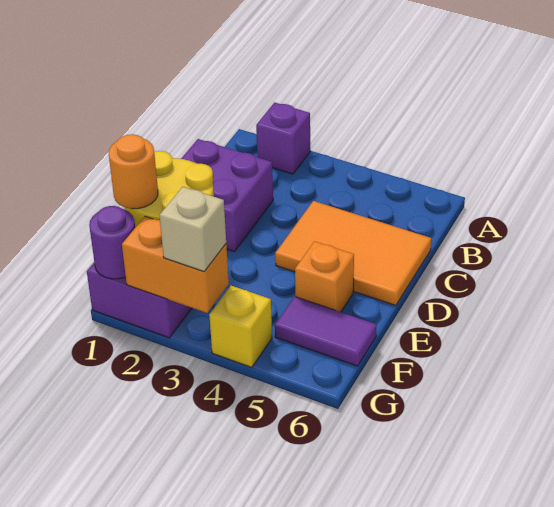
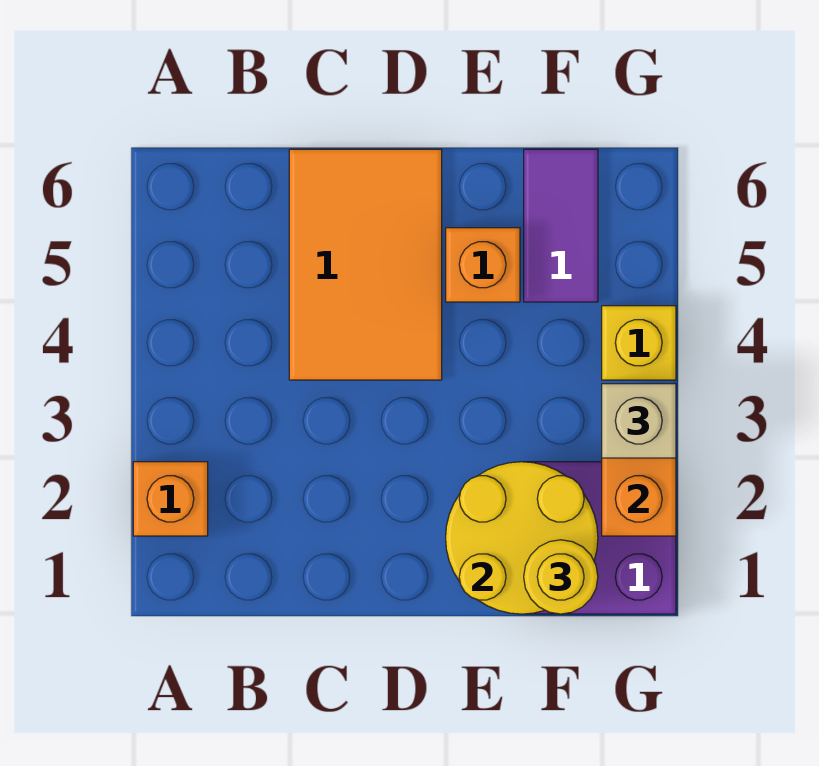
purple 1x1 brick [256,102,310,174] -> orange 1x1 brick [133,462,208,536]
purple 2x2 brick [181,139,273,251] -> none
orange 1x1 round brick [109,134,158,209] -> yellow 1x1 round brick [524,540,598,614]
purple 1x1 round brick [89,206,135,279] -> none

